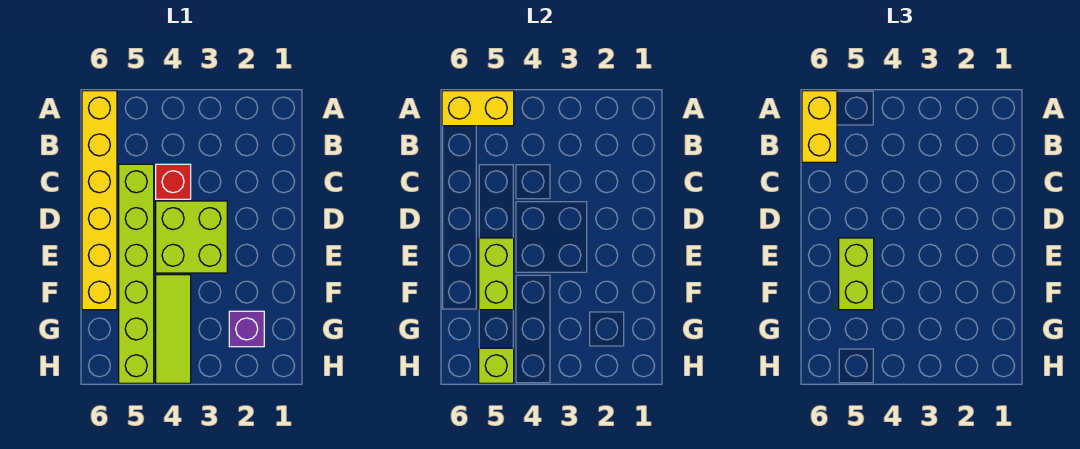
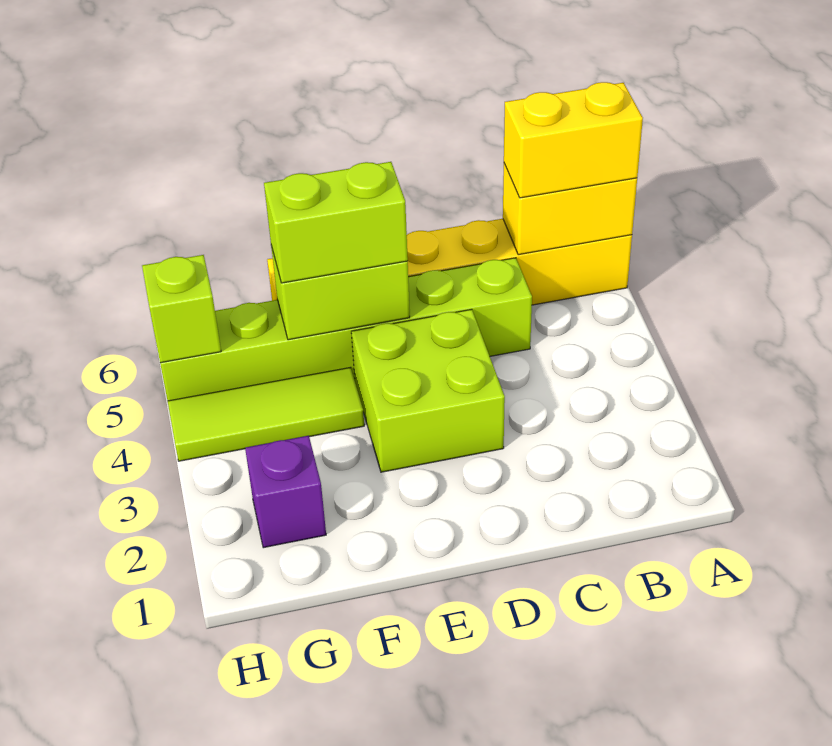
yellow 1x2 brick [442,91,514,126] -> yellow 1x2 brick turned to [503,164,637,255]
red 1x1 brick [156,164,191,199] -> none

